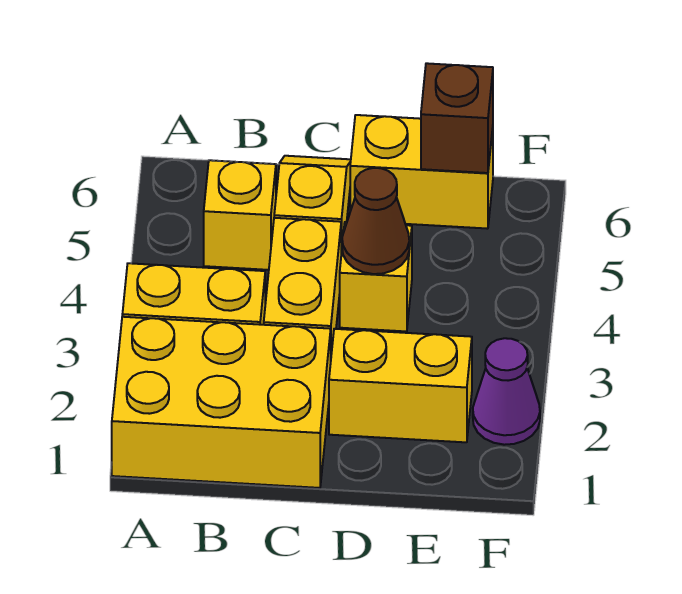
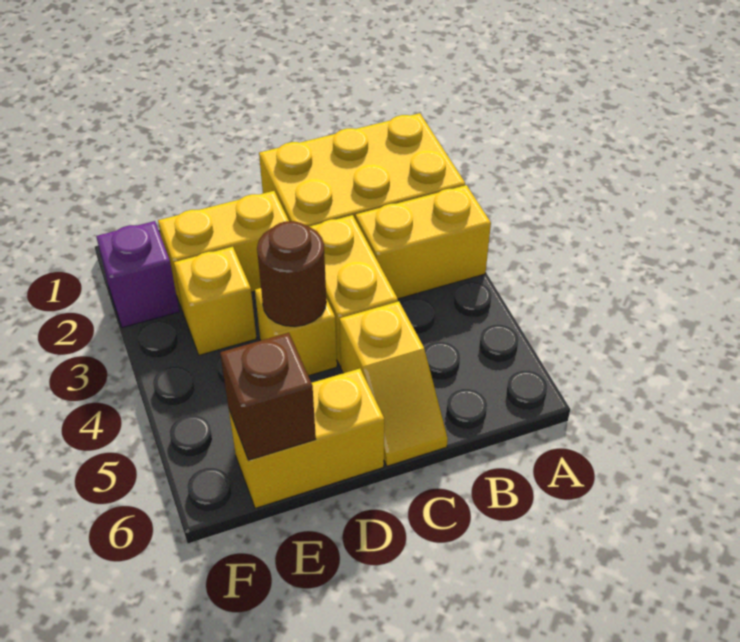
yellow 1x1 brick [204,160,276,270] -> yellow 1x1 brick moved to [174,247,257,355]
brown 1x1 cone [342,168,409,274] -> brown 1x1 round brick [257,221,326,327]
purple 1x1 cone [473,338,540,445] -> purple 1x1 brick [96,221,179,328]

